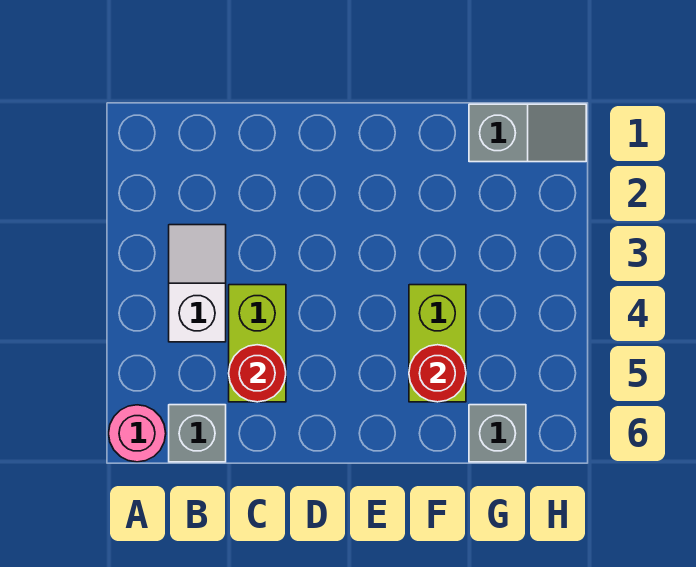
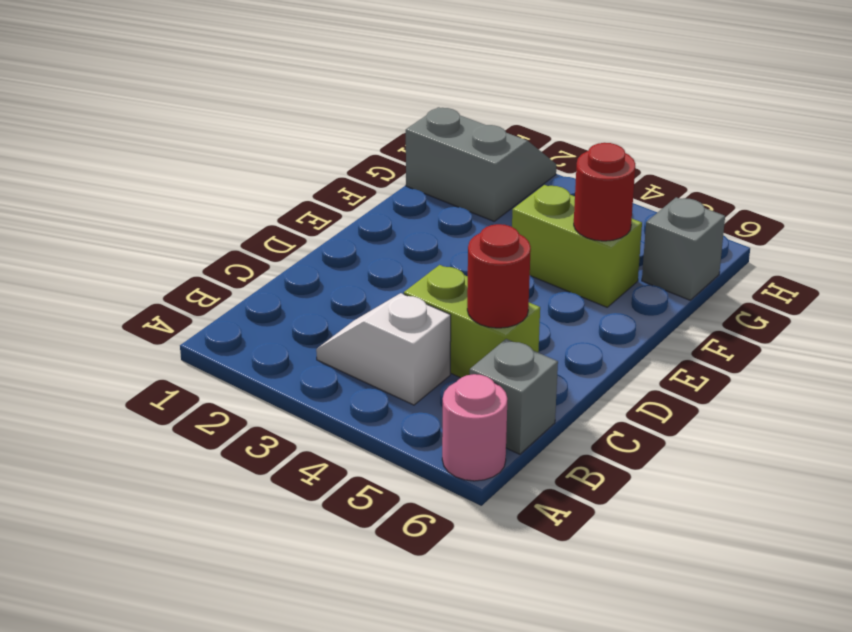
grey 1x2 slope [469,104,586,162] -> grey 2x2 slope [406,107,556,221]

